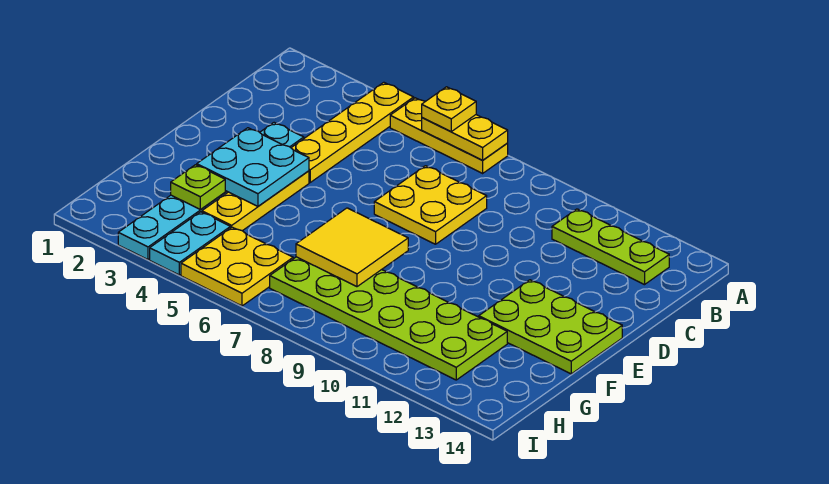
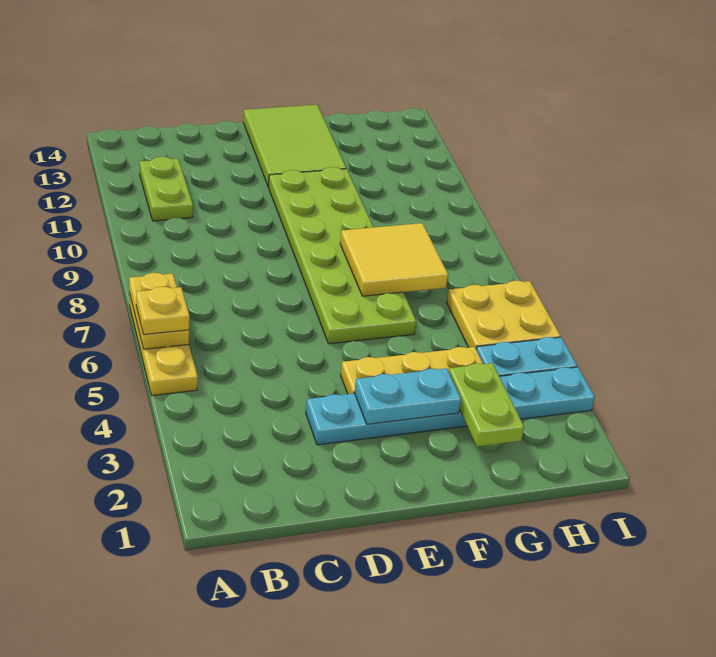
yellow 1x4 plate [291,82,414,182] -> none
lime 1x3 plate [552,209,669,285] -> lime 1x2 plate [140,157,193,221]
yellow 2x2 plate [374,166,487,244] -> none
cyan 2x2 plate [197,128,309,206] -> cyan 1x2 plate [354,368,461,424]
lime 2x3 plate [479,280,622,374] -> lime 2x3 tile [243,105,346,187]
lime 1x1 plate [171,165,225,210] -> lime 1x2 plate [449,363,524,447]
lime 2x6 plate [270,257,507,380] -> lime 2x6 plate moved to [269,167,416,344]

